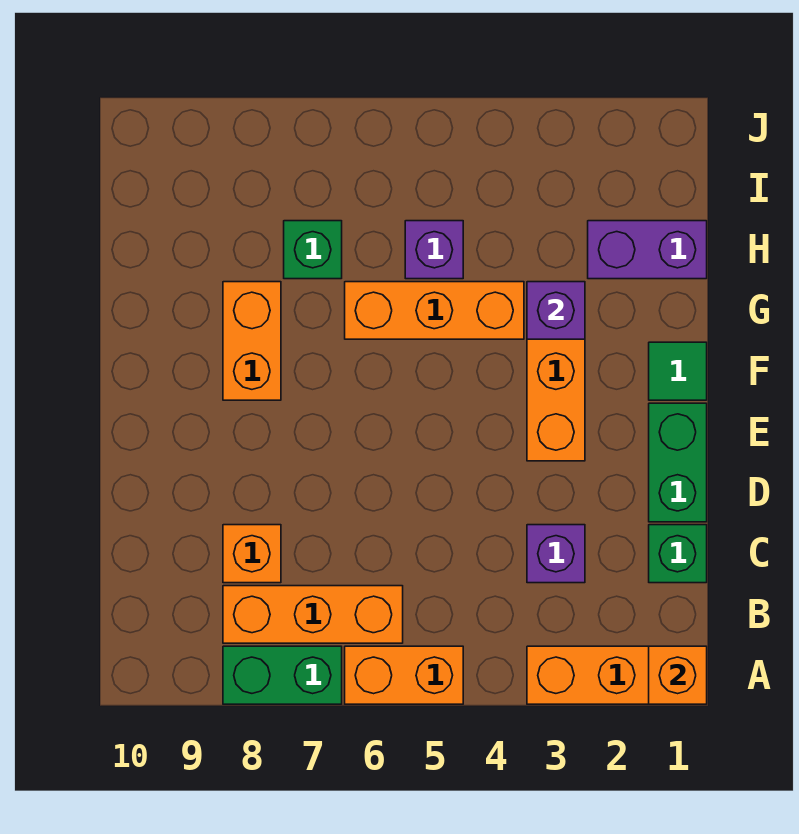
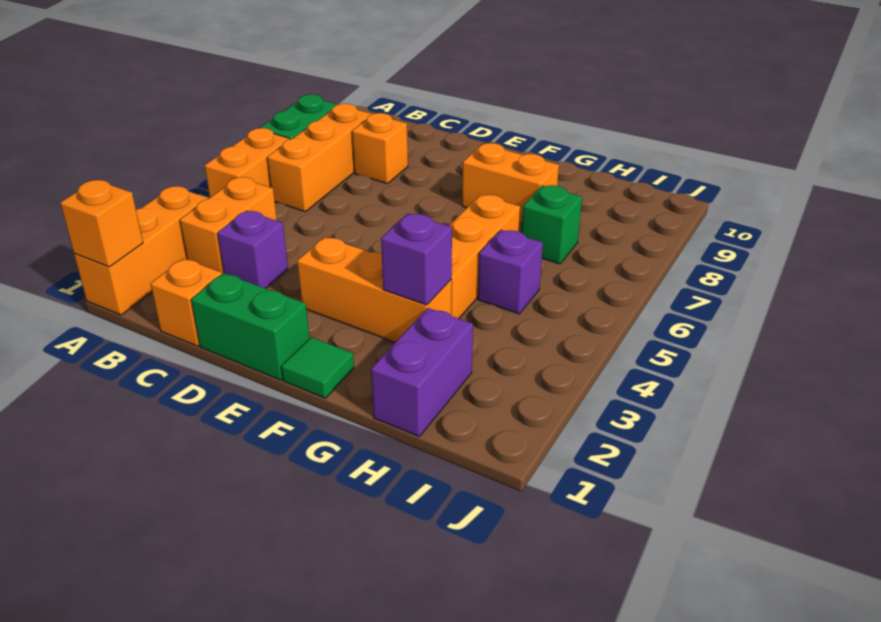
none -> orange 1x2 brick [180,177,277,274]
green 1x1 brick [649,525,707,583] -> orange 1x1 brick [151,258,222,346]

